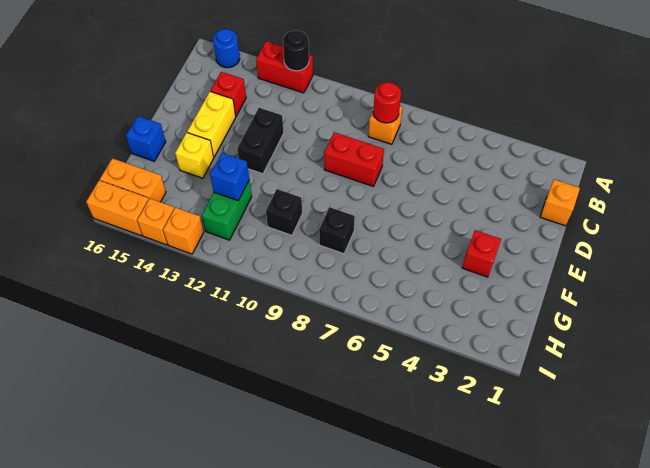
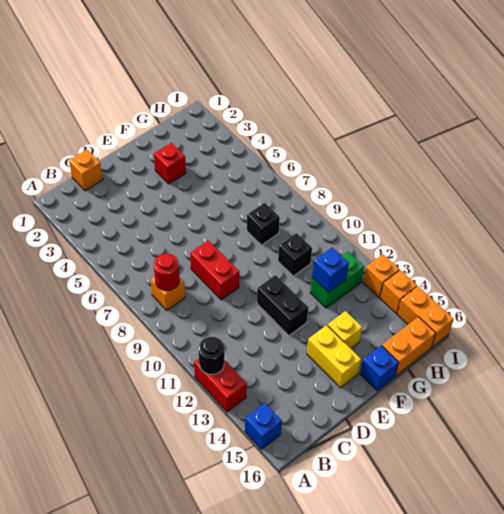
blue 1x1 round brick [213,29,240,68] -> blue 1x1 brick [245,403,282,449]
red 1x1 brick [211,72,246,116] -> none
black 1x2 brick [237,108,284,174] -> black 1x2 brick turned to [257,275,308,336]
yellow 1x2 brick [187,91,236,157] -> yellow 1x2 brick turned to [307,325,361,388]
orange 1x2 brick [100,158,166,202] -> orange 1x2 brick turned to [382,317,436,376]

